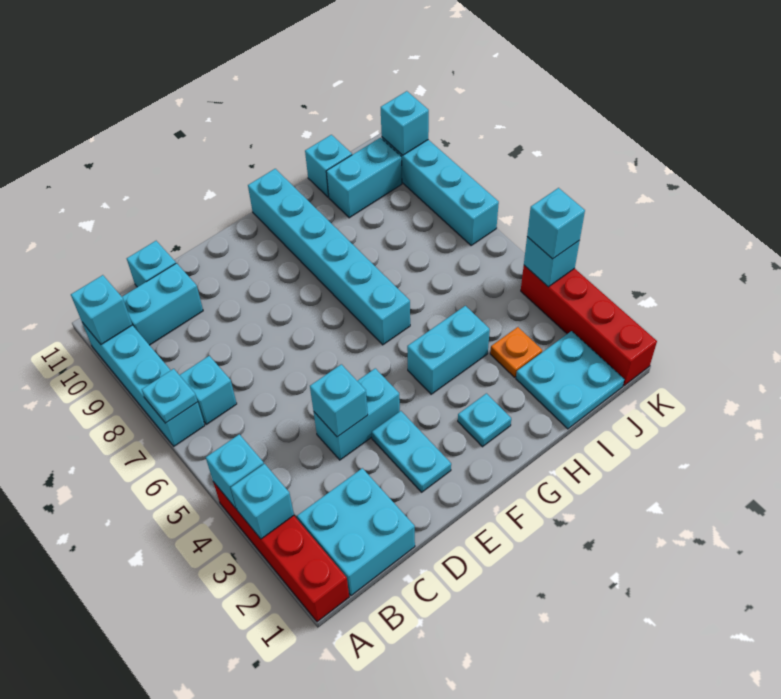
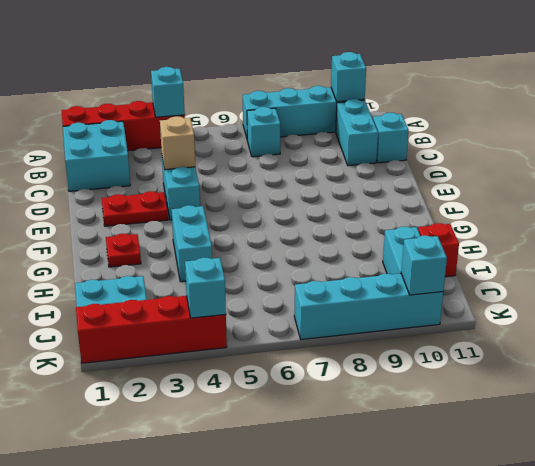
cyan 1x1 brick [231,464,294,539] -> none
cyan 1x1 plate [142,369,198,423] -> none
cyan 1x1 brick [310,364,368,437] -> tan 1x1 brick [160,116,195,170]
cyan 1x2 plate [372,411,451,492] -> red 1x2 plate [102,191,168,226]
cyan 1x1 plate [458,393,511,447] -> red 1x1 plate [106,234,141,267]
cyan 1x6 brick [248,169,410,345] -> none
orange 1x1 plate [490,327,542,377] -> none
cyan 1x1 brick [305,135,352,197] -> red 1x1 brick [418,223,459,277]
cyan 1x1 brick [527,188,585,259] -> none

